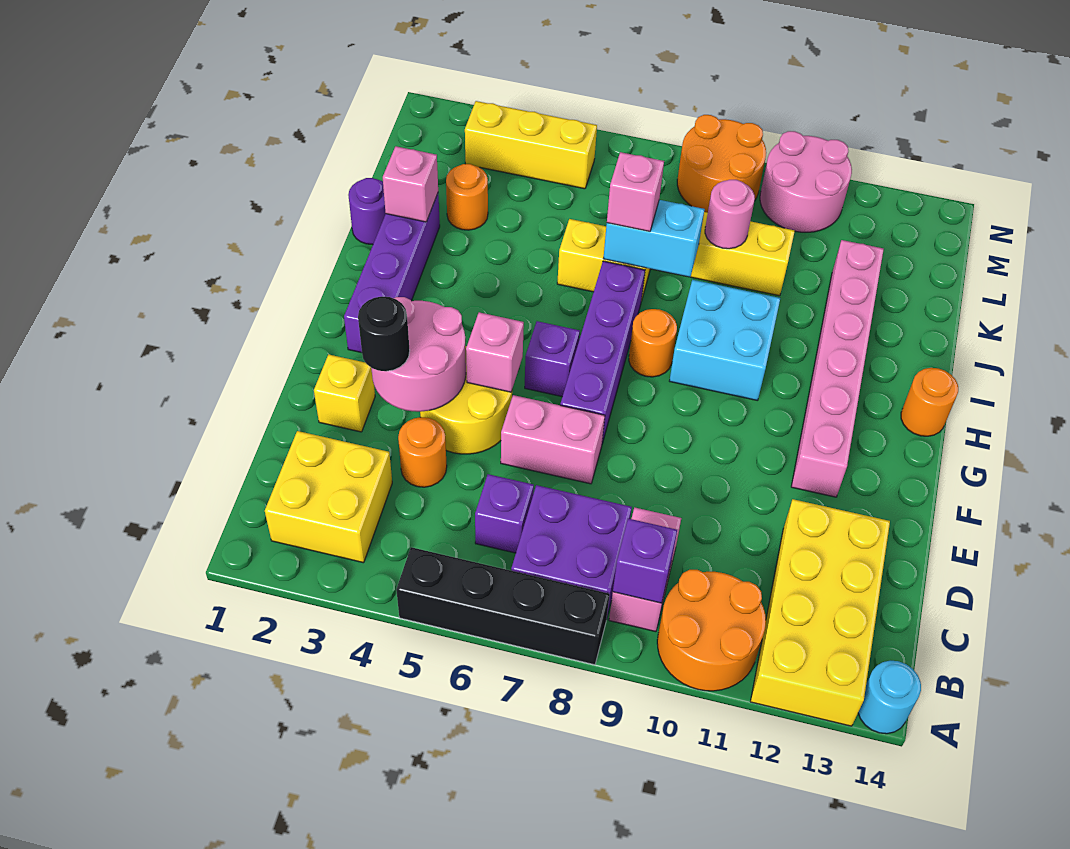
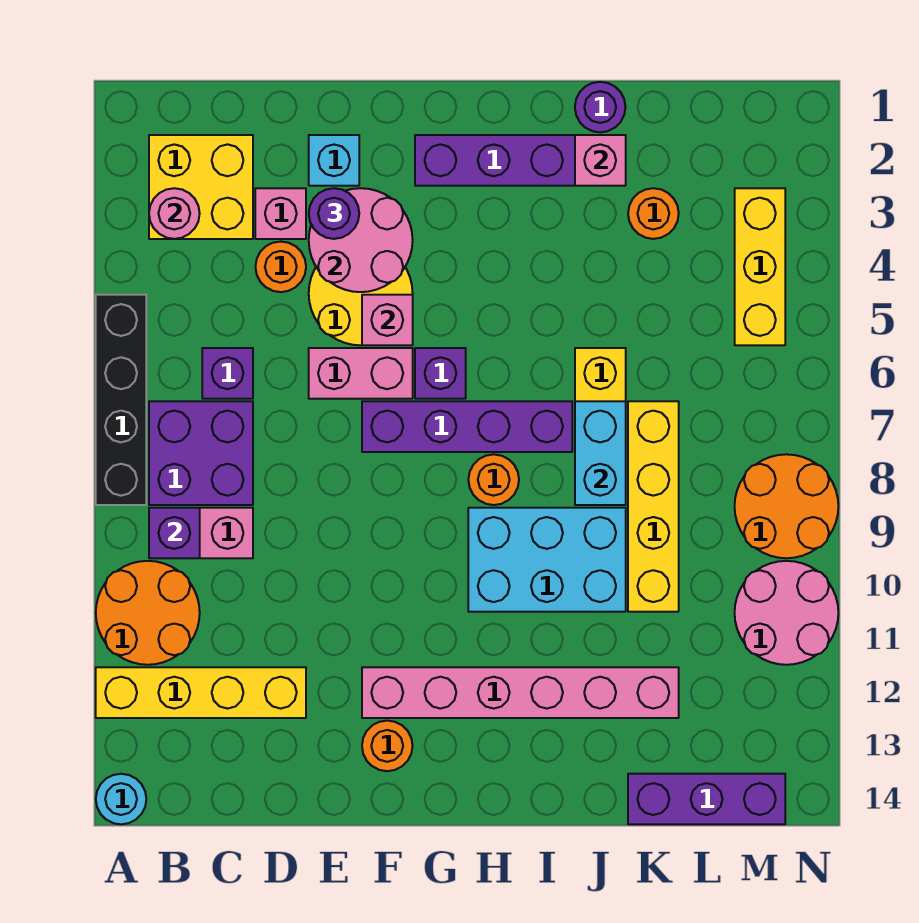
yellow 2x4 brick [750,499,890,726] -> yellow 1x4 brick [96,667,306,718]
yellow 1x1 brick [314,354,375,432] -> cyan 1x1 brick [309,135,359,186]
black 1x1 round brick [358,296,410,371] -> purple 1x1 round brick [309,188,359,239]
pink 1x2 brick [501,395,605,484] -> pink 1x2 brick turned to [309,348,413,399]
cyan 2x2 brick [670,280,780,401] -> cyan 2x3 brick [468,508,626,612]
orange 1x1 round brick [901,368,958,436] -> orange 1x1 round brick moved to [362,721,413,771]
pink 1x1 brick [607,152,664,231] -> pink 1x1 brick moved to [255,188,306,239]
pink 1x1 round brick [705,180,755,249] -> pink 1x1 round brick moved to [149,188,200,239]
none -> purple 1x3 brick [628,774,785,824]

